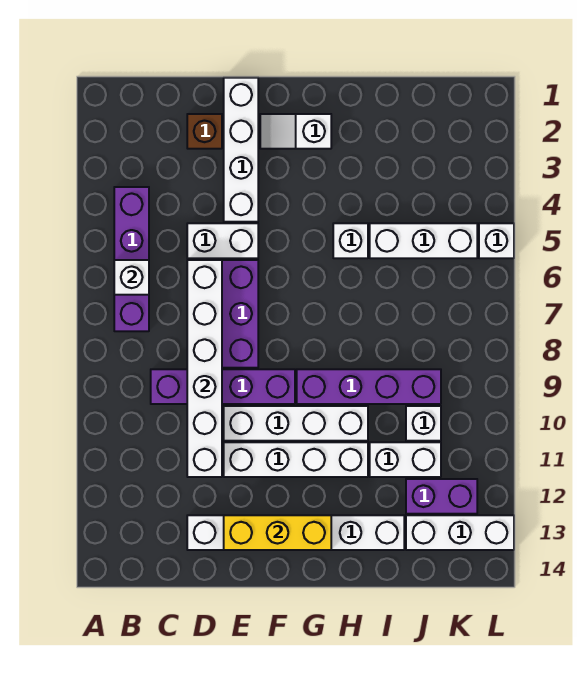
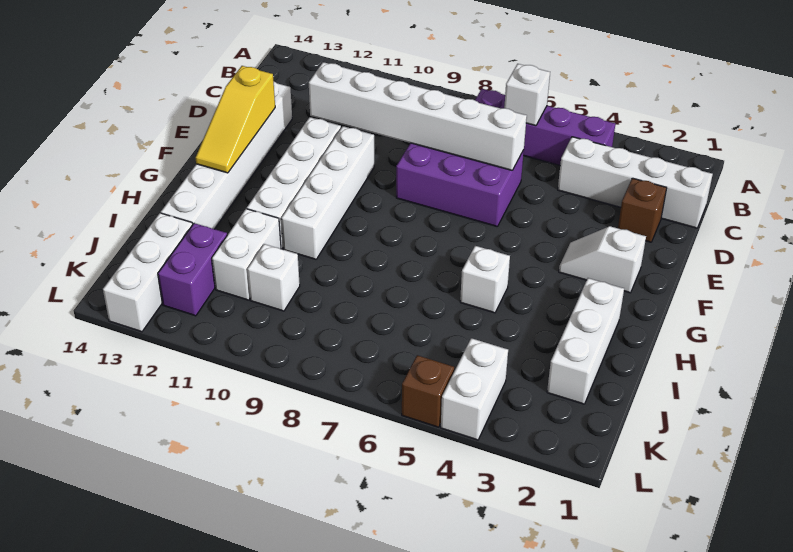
purple 1x4 brick [151,369,295,404] -> none
white 1x2 brick [187,223,258,258] -> white 1x2 brick moved to [441,338,508,440]
white 1x4 brick [224,78,258,222] -> white 1x4 brick moved to [558,137,713,228]
yellow 1x3 brick [224,515,331,550] -> yellow 1x3 slope [196,66,275,173]
white 1x2 slope [260,114,331,149] -> white 1x2 slope turned to [559,226,646,293]
purple 1x4 brick [297,369,441,404] -> none
white 1x3 brick [370,223,477,258] -> white 1x3 brick moved to [547,278,624,404]
white 1x1 brick [479,223,514,258] -> brown 1x1 brick [402,355,454,427]

